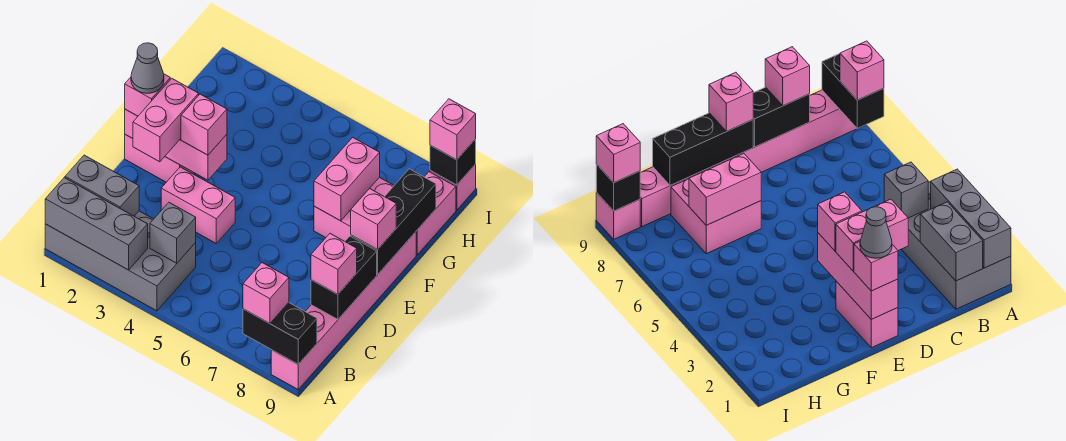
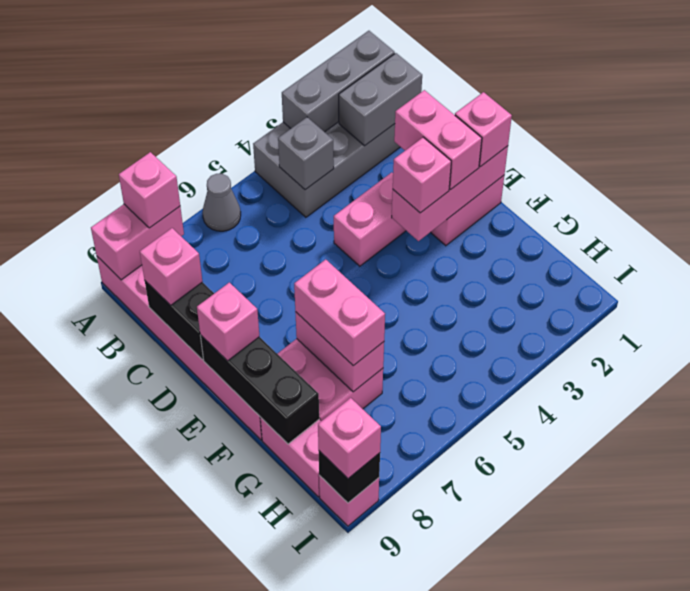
black 1x2 brick [243,303,317,364] -> pink 1x2 brick [91,204,184,280]
grey 1x1 cone [131,43,164,93] -> grey 1x1 cone moved to [203,174,241,231]
none -> pink 1x2 brick [294,259,385,366]

